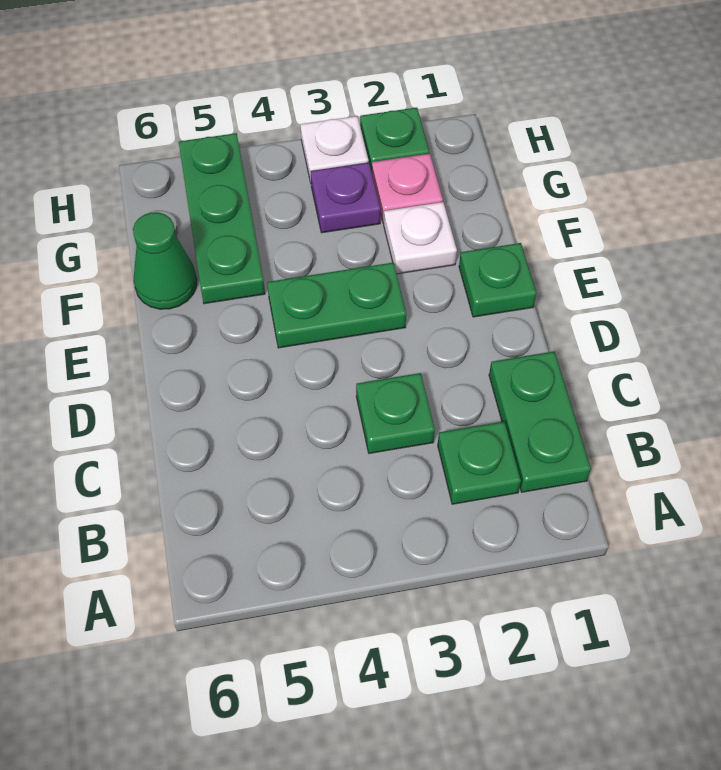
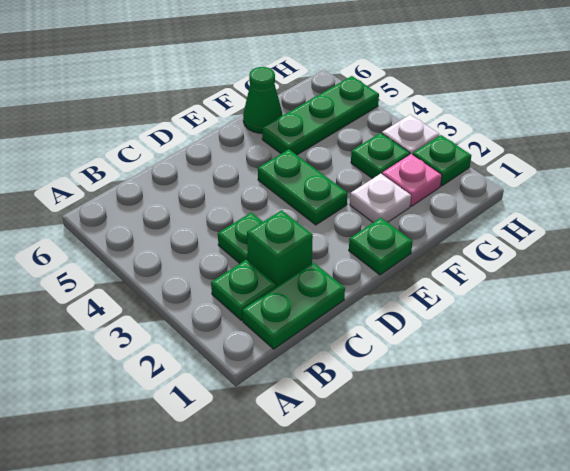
none -> green 1x1 brick [247,210,313,287]
purple 1x1 plate [311,162,380,233] -> green 1x1 plate [351,133,410,179]

